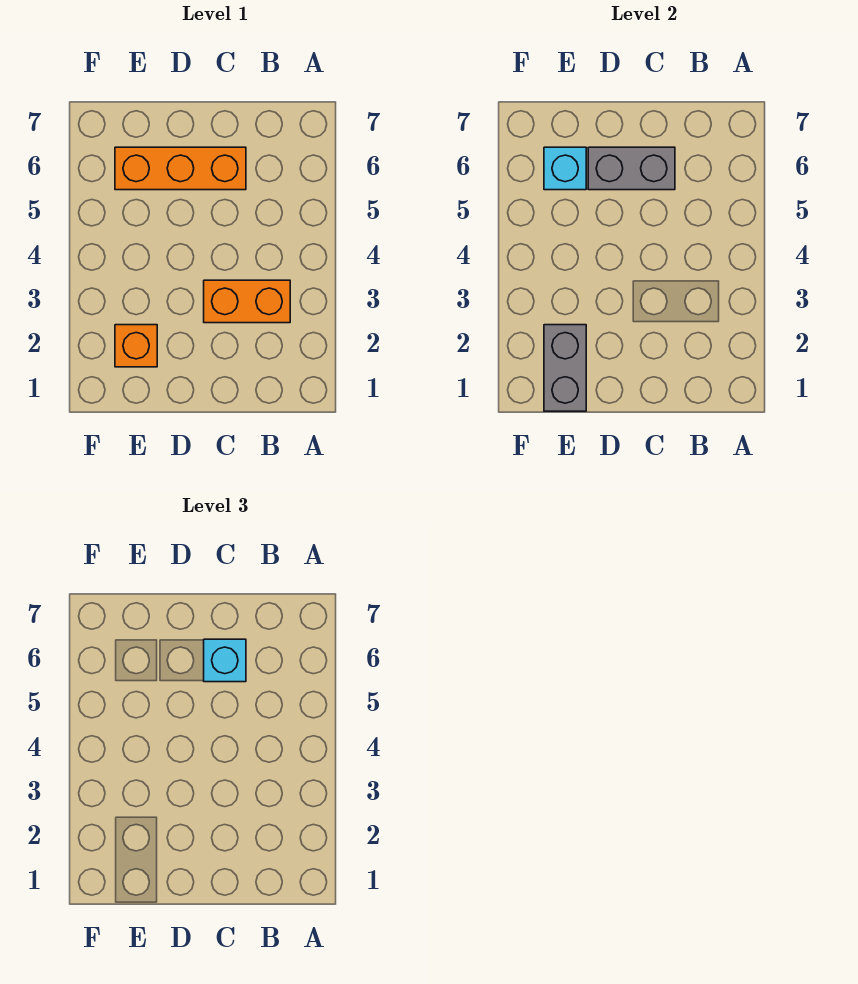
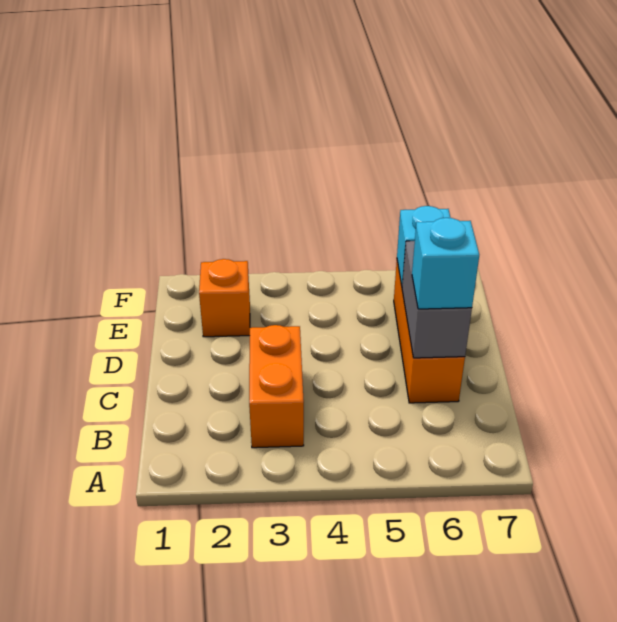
grey 1x2 brick [544,325,586,411] -> none

